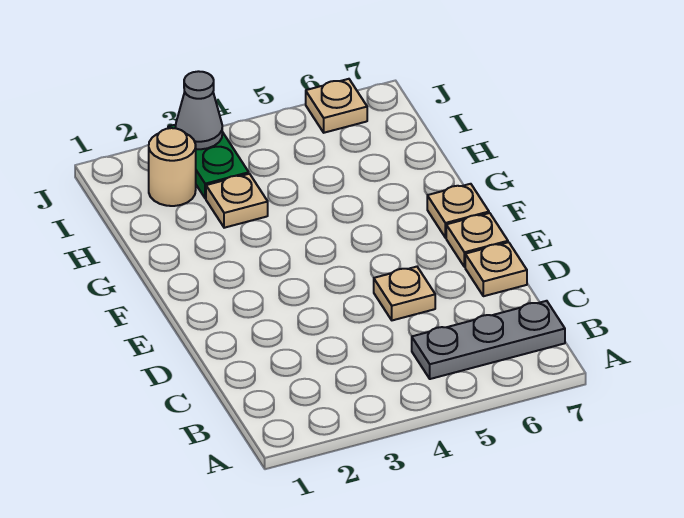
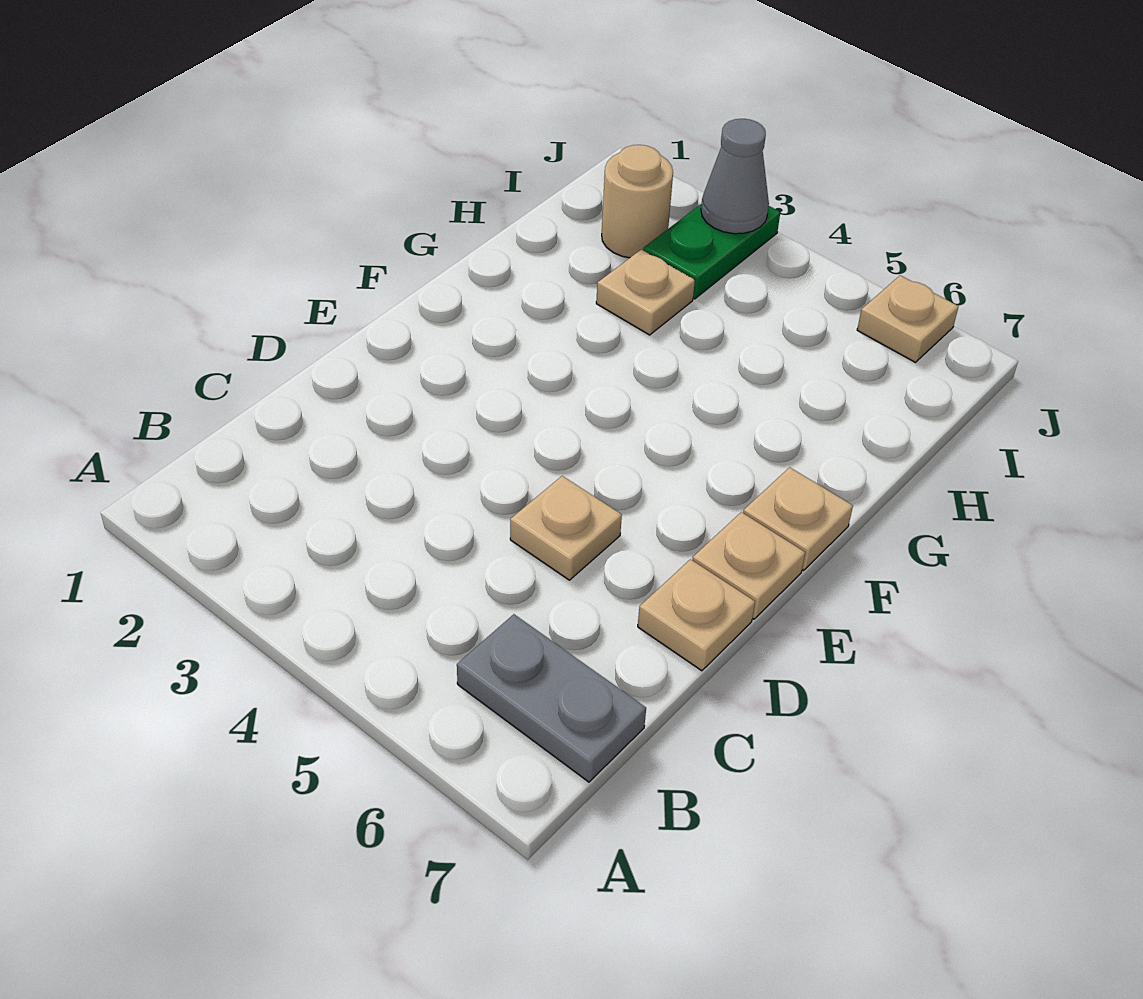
grey 1x3 plate [412,301,565,379] -> grey 1x2 plate [457,614,646,782]

